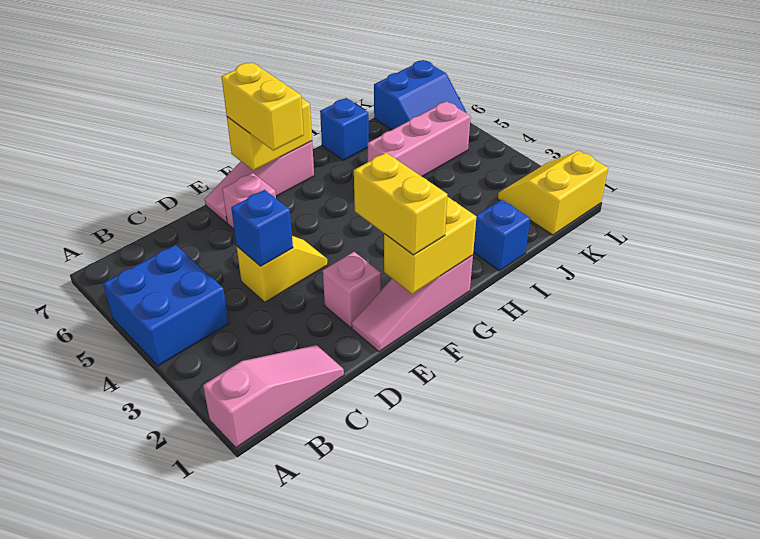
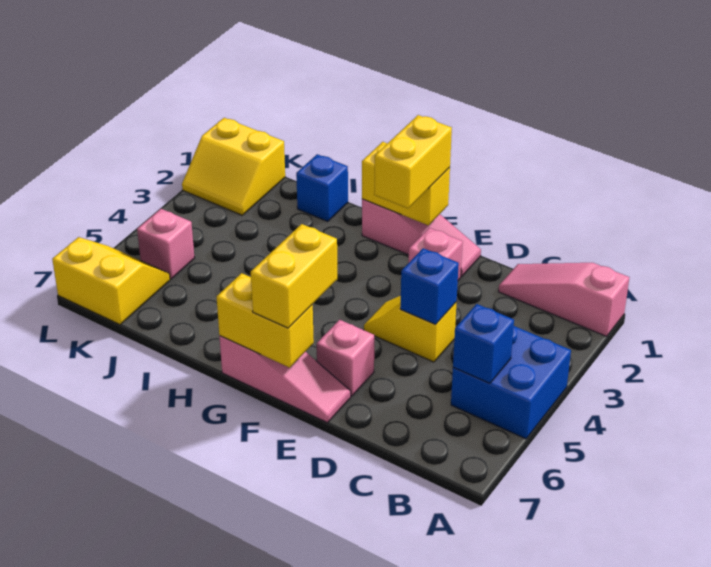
pink 1x3 brick [368,101,471,176] -> pink 1x1 brick [137,209,194,279]
blue 1x1 brick [320,98,369,160] -> blue 1x1 brick moved to [453,304,514,383]
blue 2x2 slope [374,60,467,130] -> yellow 2x2 slope [52,237,170,325]

